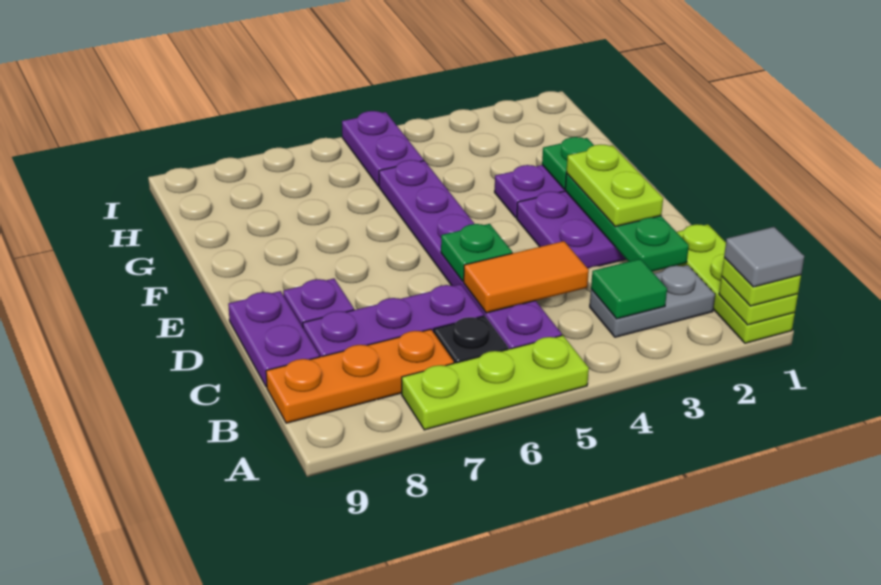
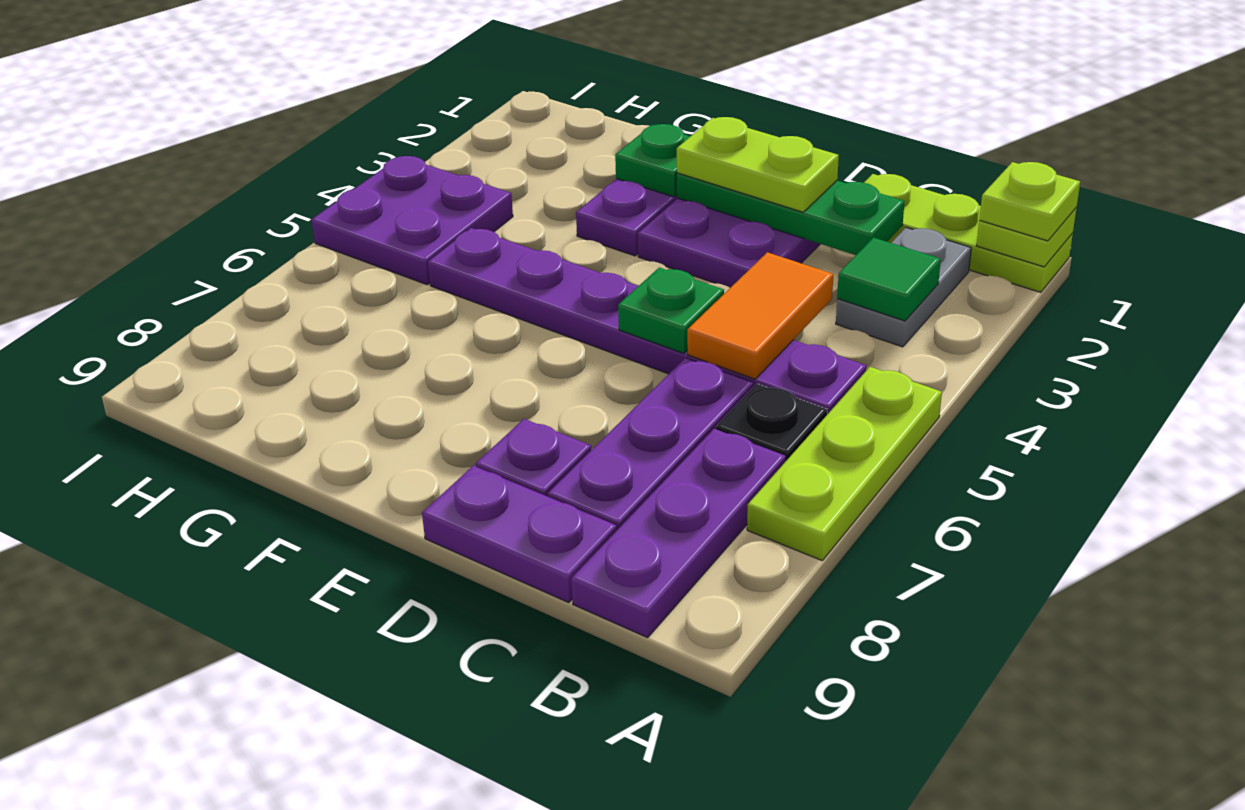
grey 1x1 tile [724,227,804,287] -> none
orange 1x3 plate [266,329,454,423] -> purple 1x3 plate [571,429,786,638]
purple 1x2 plate [342,111,424,186] -> purple 2x2 plate [312,156,513,285]

